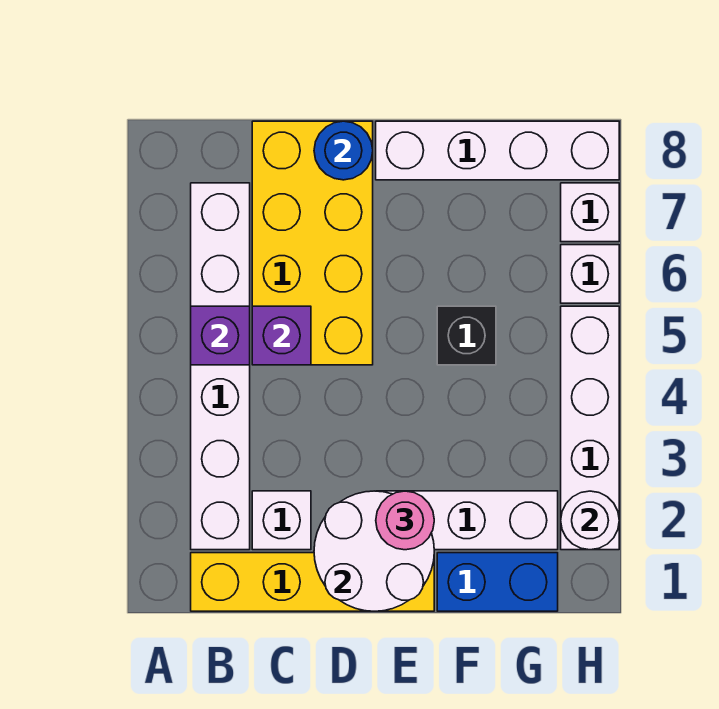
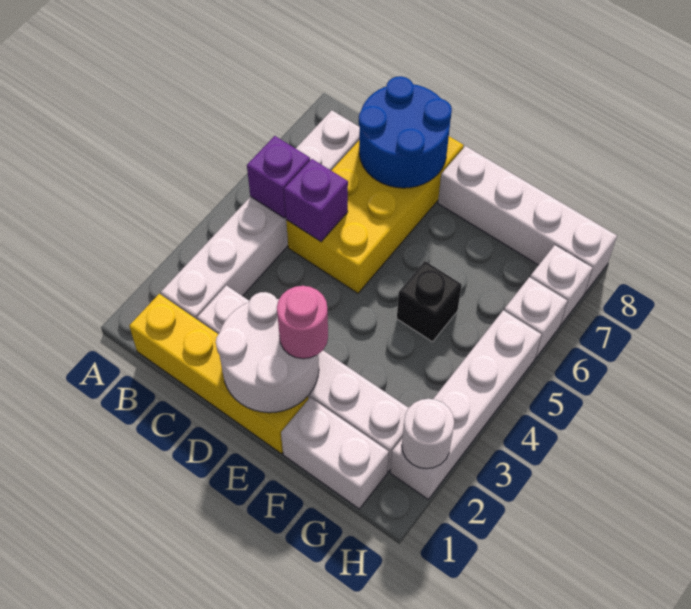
blue 1x1 round brick [314,121,373,180] -> blue 2x2 round brick [359,76,452,188]
blue 1x2 brick [437,553,558,611] -> white 1x2 brick [281,398,389,509]

